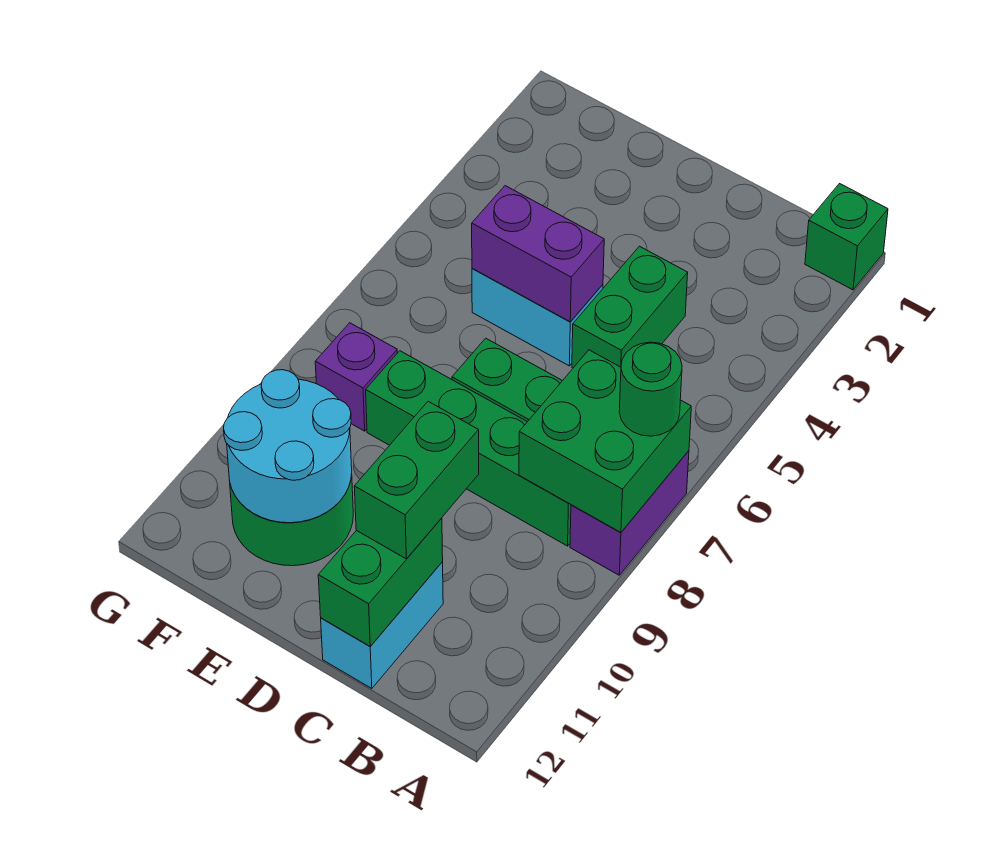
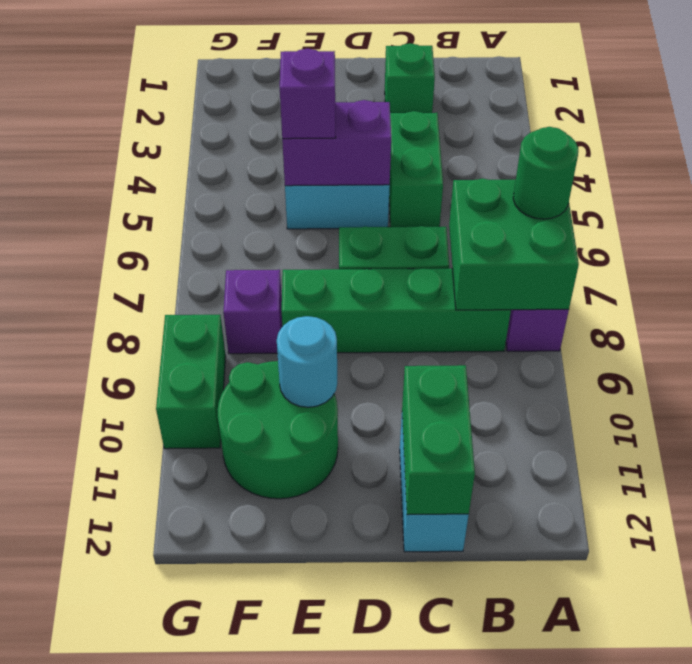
green 1x1 brick [805,184,888,290] -> green 1x1 brick moved to [385,43,435,113]
green 1x2 brick [354,401,479,559] -> green 1x2 brick moved to [156,315,226,449]
none -> purple 1x1 brick [280,49,336,139]
cyan 2x2 round brick [224,370,352,523] -> cyan 1x1 round brick [277,316,337,407]

